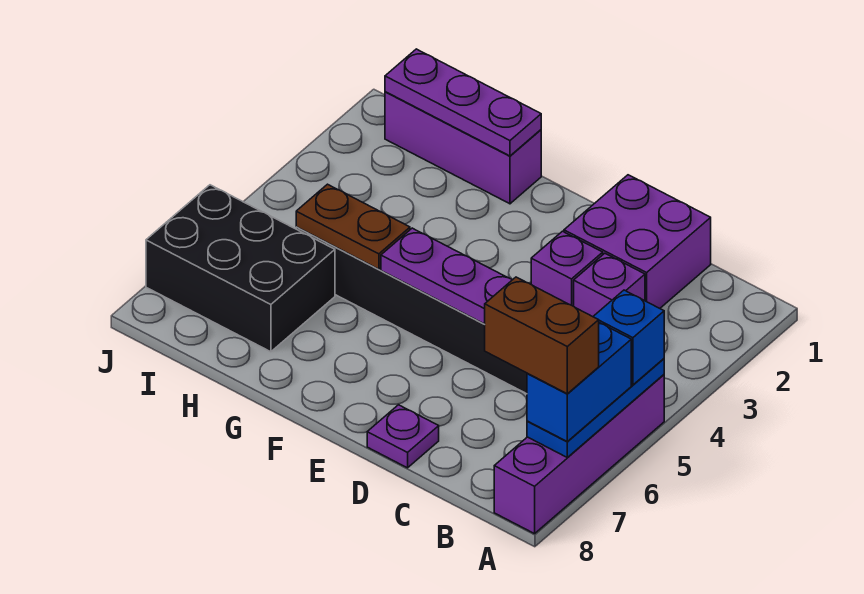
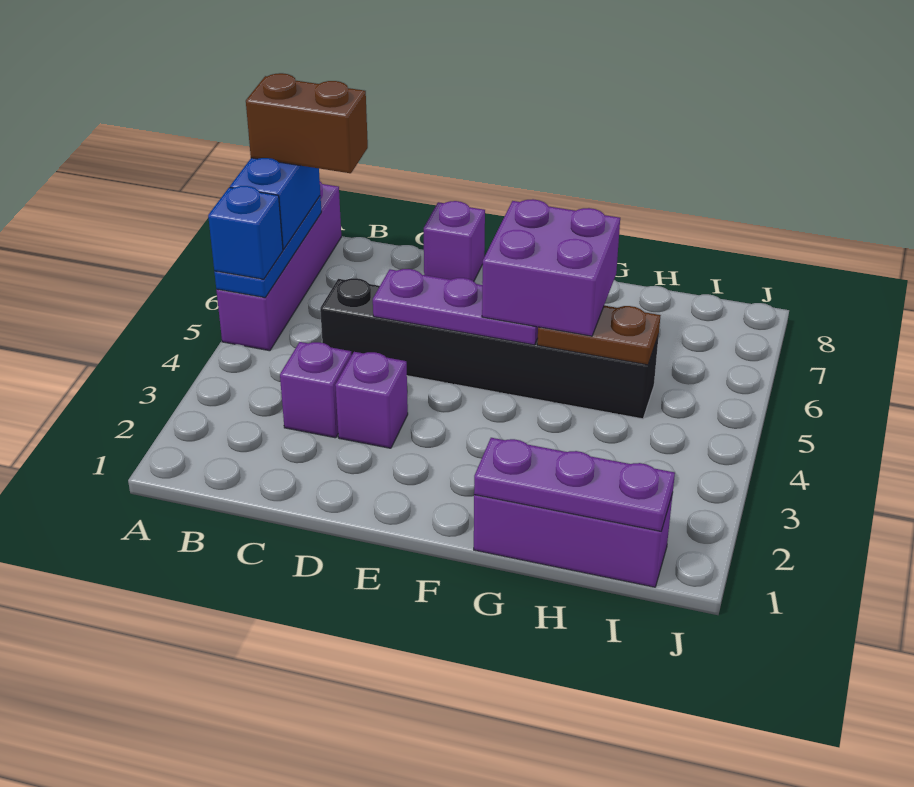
purple 2x2 brick [564,175,711,308] -> purple 2x2 brick moved to [482,199,620,336]
purple 1x1 plate [367,405,439,468] -> purple 1x1 brick [424,201,485,281]
black 2x3 brick [146,185,335,352] -> none

